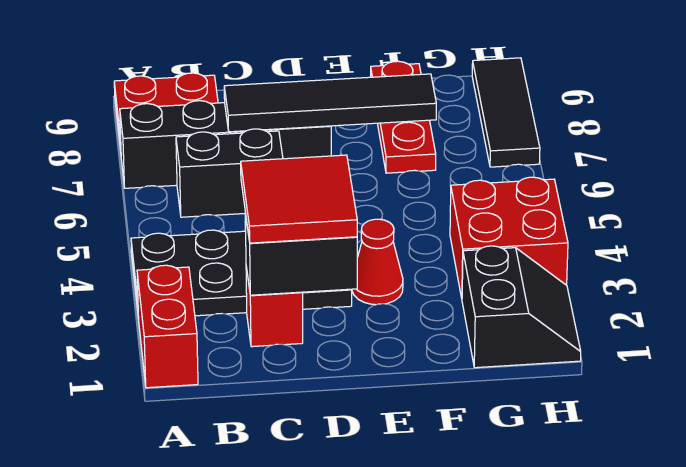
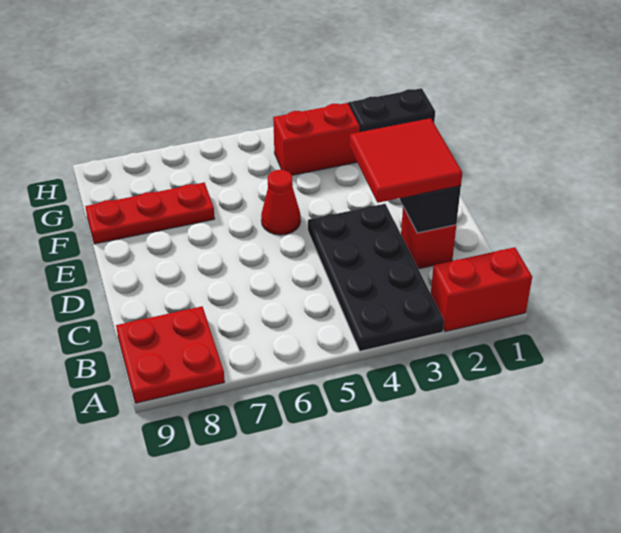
black 1x4 brick [120,101,331,188] -> none
black 1x2 brick [176,129,283,217] -> none
black 1x4 tile [224,74,436,132] -> none
red 1x1 cone [352,219,403,305] -> red 1x1 cone moved to [261,170,301,235]
red 2x2 brick [450,177,568,298] -> red 1x2 brick [273,103,360,175]
black 1x3 tile [472,58,540,167] -> none

